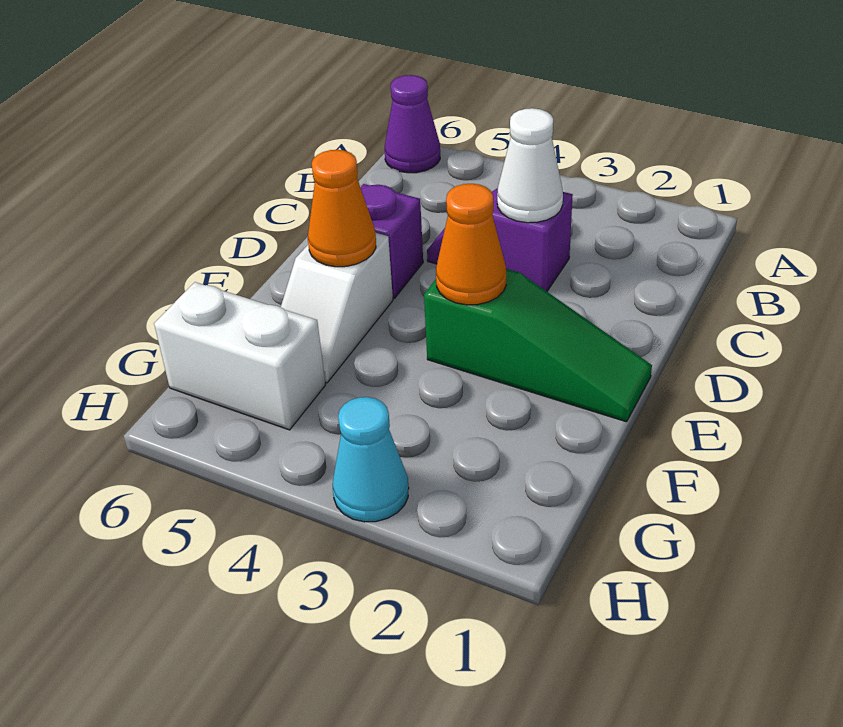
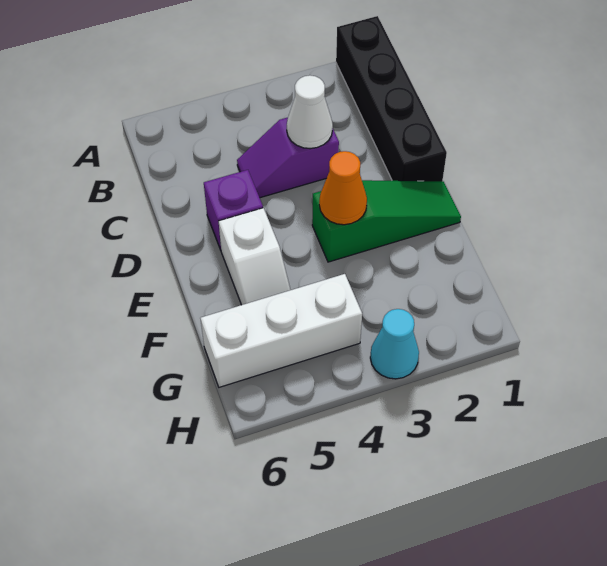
none -> black 1x4 brick [336,16,447,181]
purple 1x1 cone [385,75,440,173] -> none
orange 1x1 cone [308,150,376,267] -> none
white 1x2 brick [154,282,325,430] -> white 1x3 brick [201,274,362,387]

